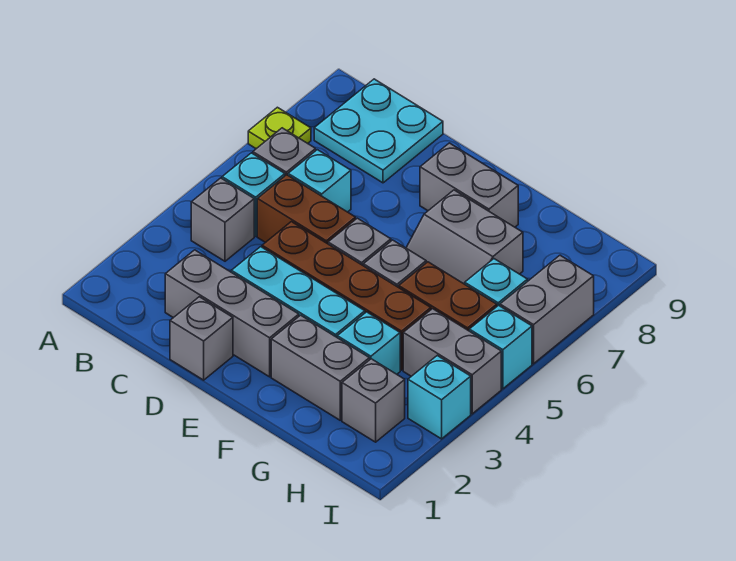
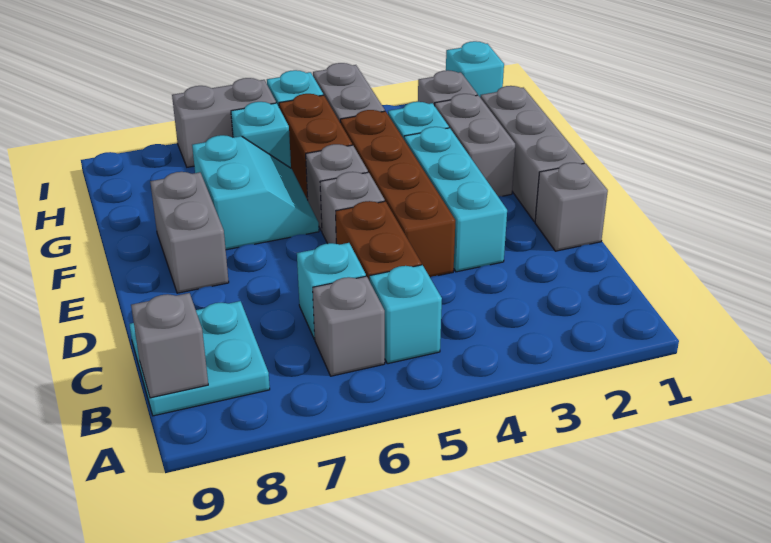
lime 1x1 plate [248,107,311,149] -> none
grey 1x1 brick [191,178,254,261] -> grey 1x1 brick moved to [131,293,208,398]
grey 1x3 brick [165,250,299,377] -> grey 1x3 brick moved to [480,86,585,222]
grey 2x2 slope [406,190,523,284] -> cyan 2x2 slope [192,135,319,250]
cyan 1x1 brick [408,356,471,439] -> cyan 1x1 brick moved to [446,41,504,97]

